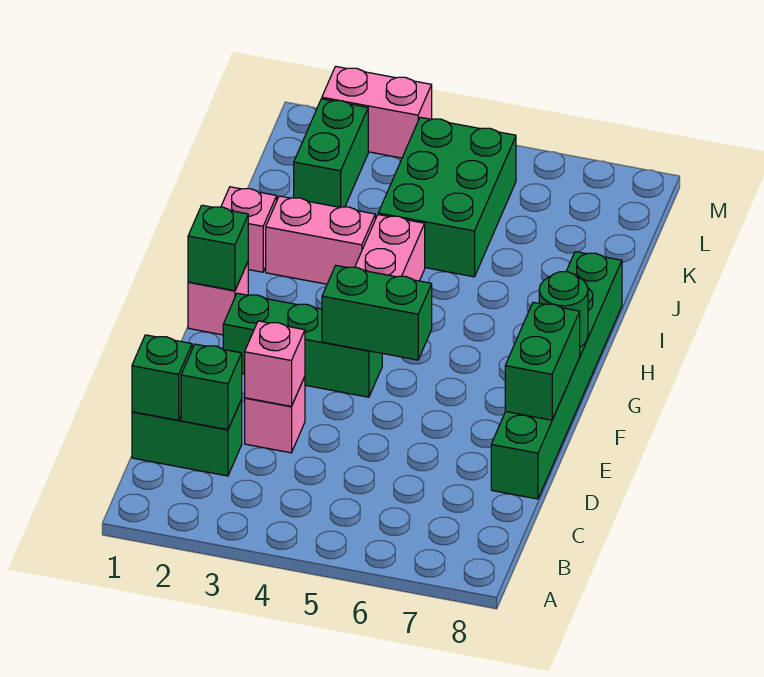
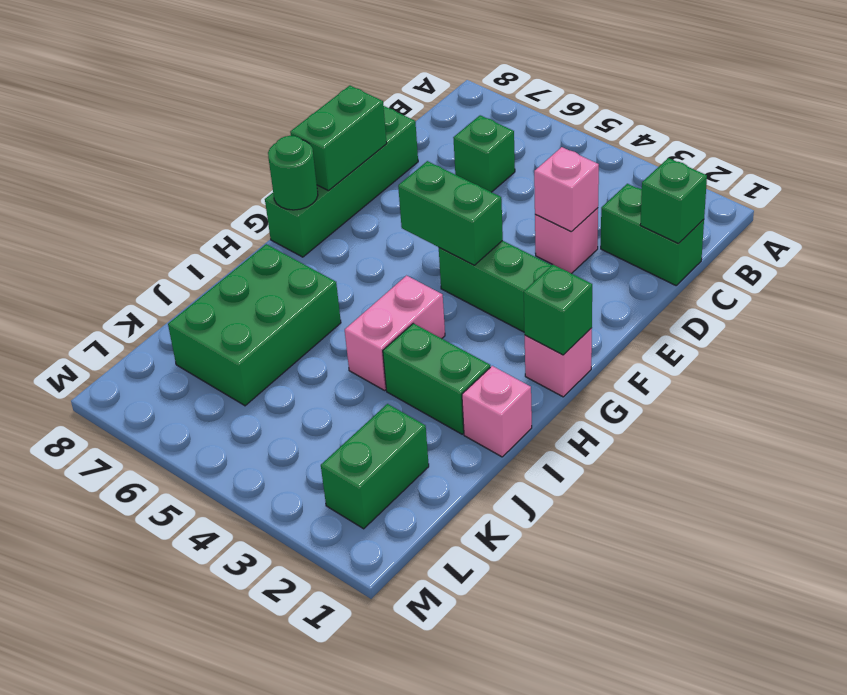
green 1x1 brick [181,344,242,430] -> green 1x1 brick moved to [453,115,515,192]
green 1x6 brick [491,252,622,499] -> green 1x4 brick [265,106,418,257]
pink 1x2 brick [266,196,375,284] -> green 1x2 brick [383,323,490,434]
green 2x3 brick [378,117,516,277] -> green 2x3 brick moved to [168,244,341,406]
pink 1x2 brick [322,66,432,158] -> none

